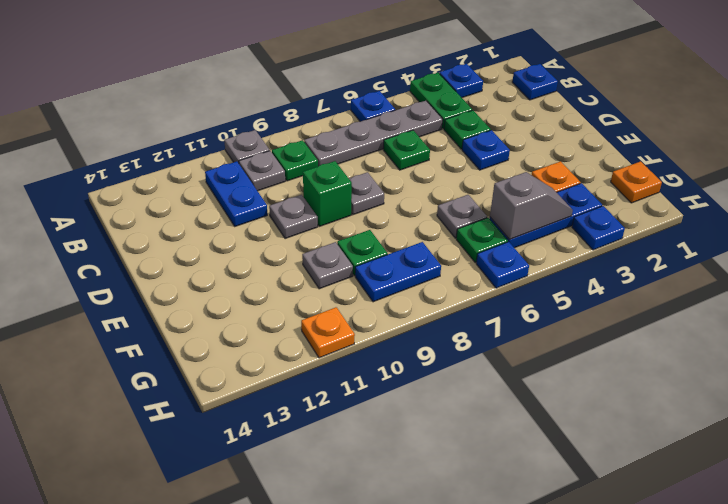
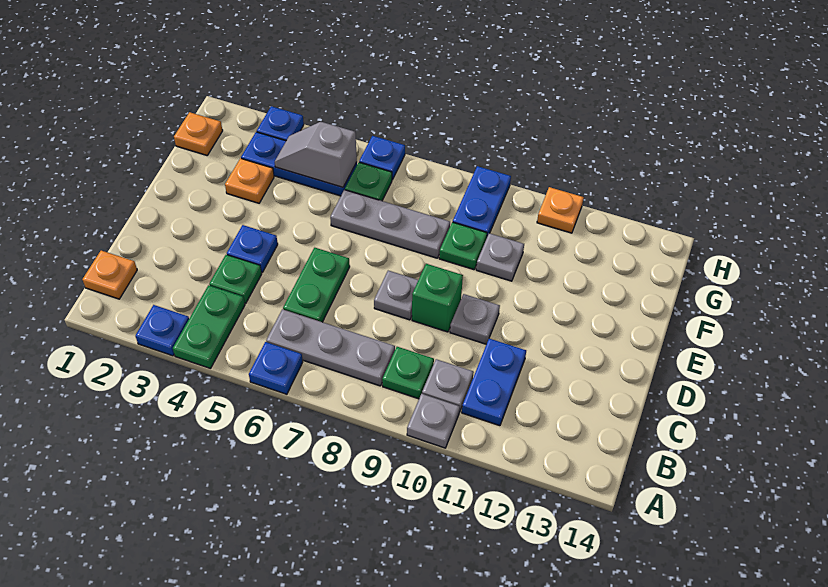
blue 1x1 plate [512,64,558,100] -> orange 1x1 plate [82,251,137,299]
grey 1x4 plate [304,101,443,166] -> grey 1x3 plate [266,309,395,386]
green 1x1 plate [383,130,430,170] -> green 1x2 plate [283,248,350,322]
grey 1x1 plate [437,195,487,238] -> grey 1x3 plate [330,190,450,258]
blue 1x2 plate [355,242,441,302] -> blue 1x2 plate turned to [453,166,511,236]

